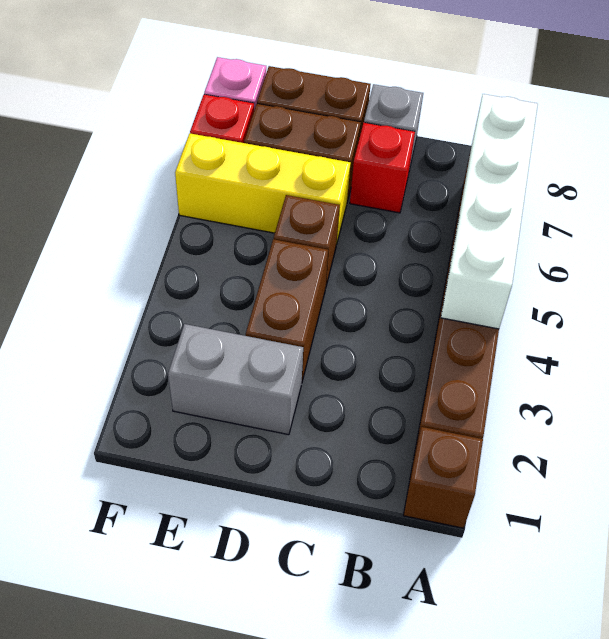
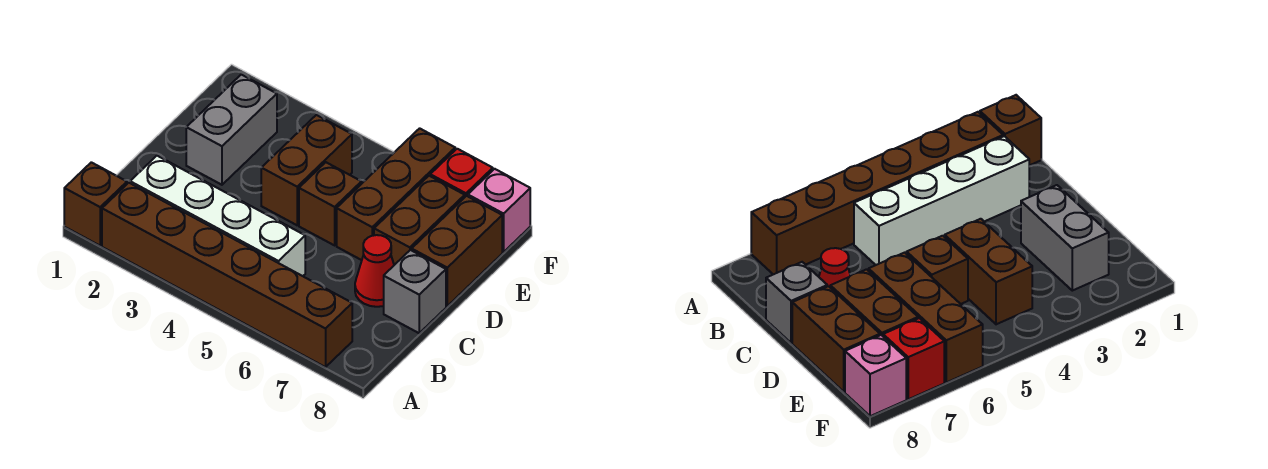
white 1x4 brick [441,94,538,329] -> white 1x4 brick moved to [130,156,305,276]
red 1x1 brick [350,123,415,213] -> red 1x1 cone [355,235,394,307]
brown 1x2 brick [246,239,328,381] -> brown 1x2 brick turned to [261,115,352,225]
yellow 1x3 brick [175,134,350,242] -> brown 1x3 brick [337,128,455,260]

